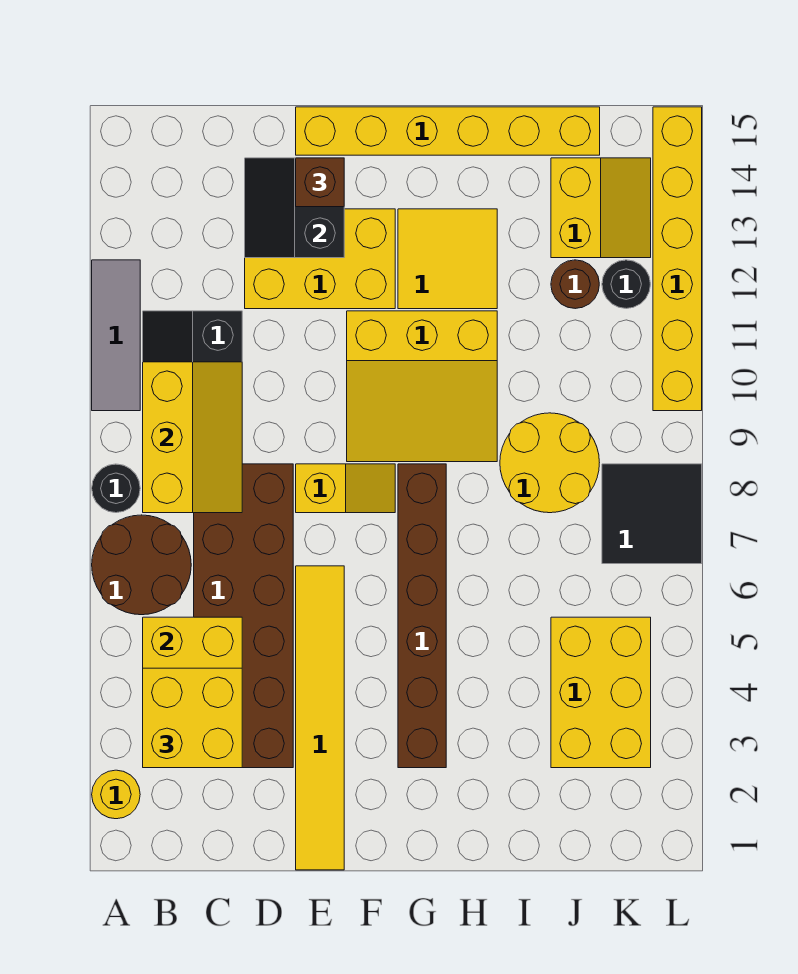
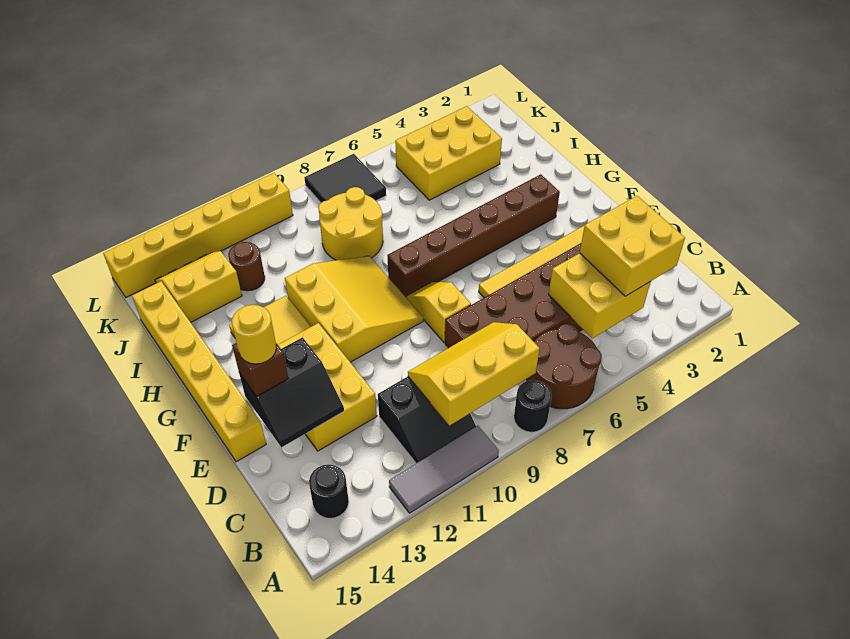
yellow 1x1 round brick [92,770,140,819] -> yellow 1x1 round brick moved to [232,305,276,364]
black 1x1 round brick [602,260,650,309] -> black 1x1 round brick moved to [309,465,349,518]

